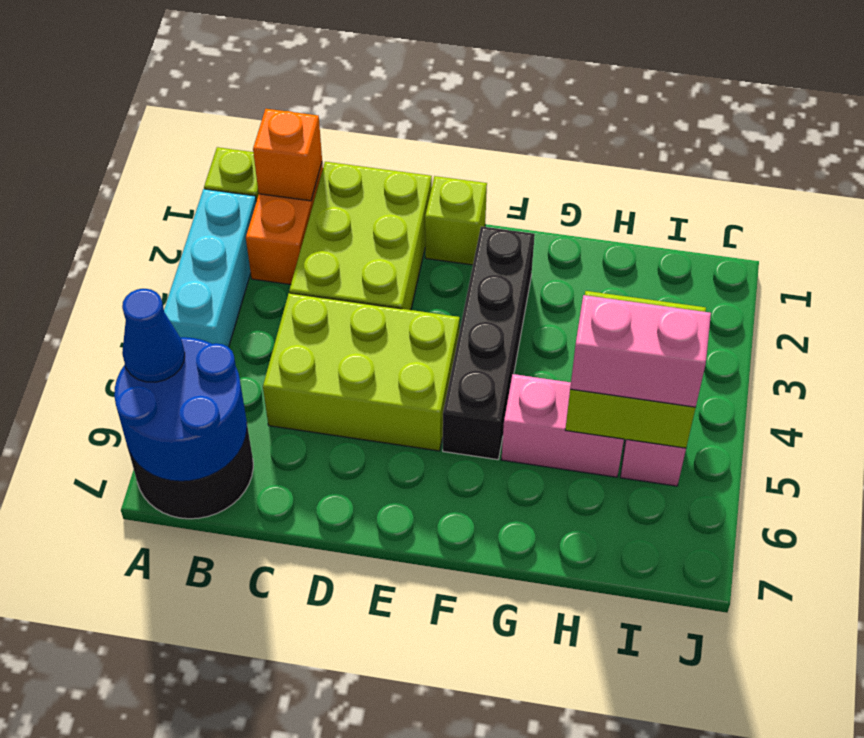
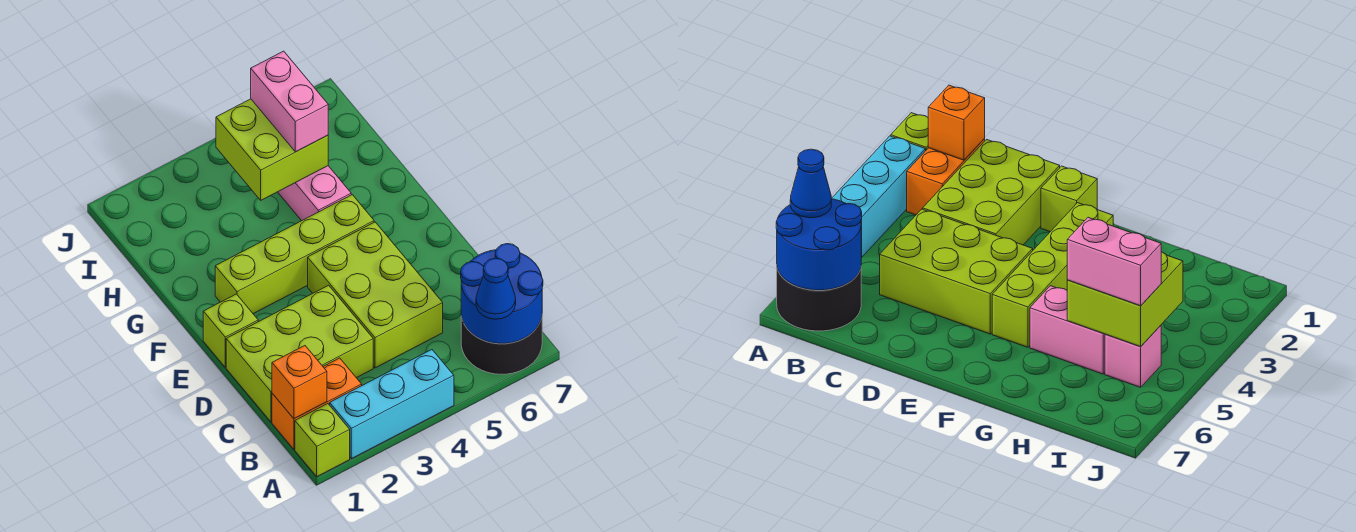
black 1x4 brick [443,226,535,460] -> lime 1x4 brick [215,195,374,314]

